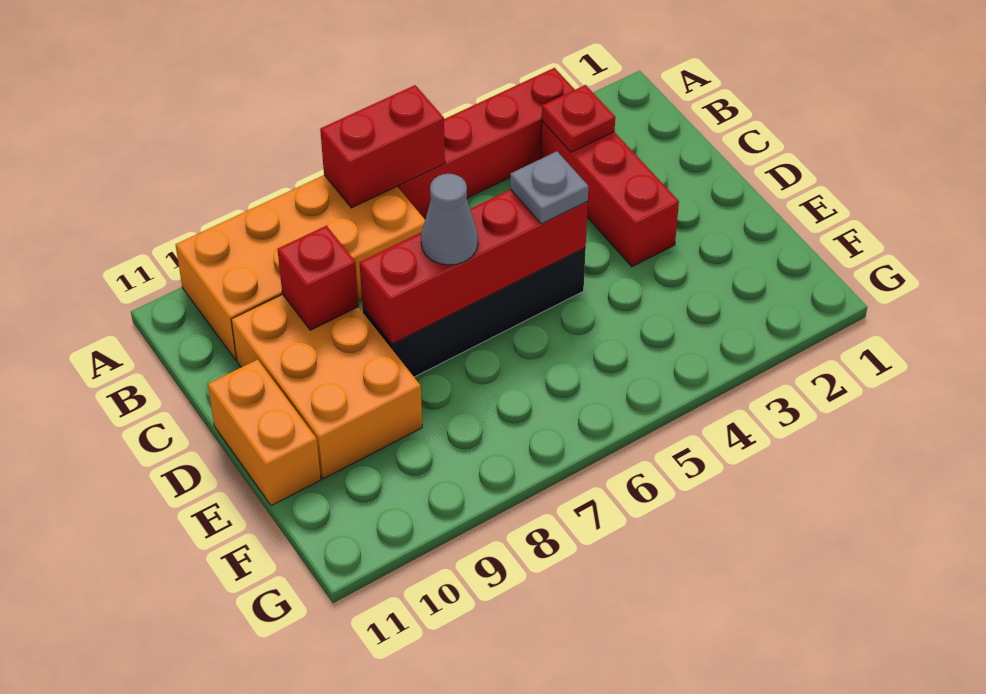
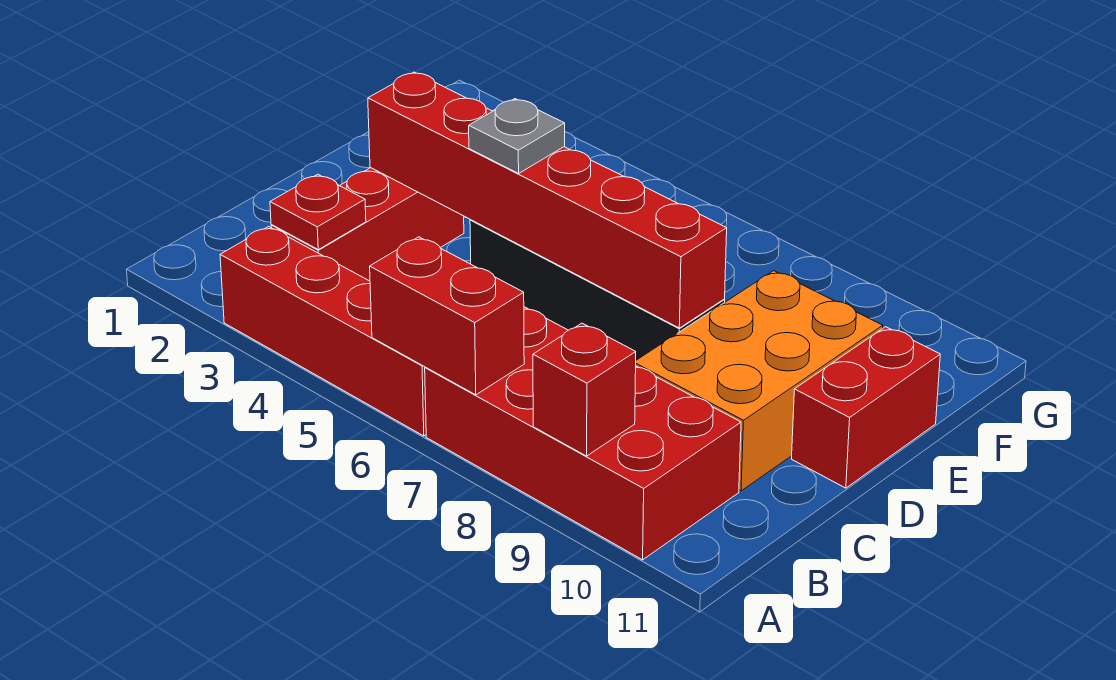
orange 2x4 brick [176,175,425,360] -> red 2x4 brick [425,307,741,560]
red 1x1 brick [277,226,359,330] -> red 1x1 brick moved to [533,323,636,456]
red 1x4 brick [360,189,588,344] -> red 1x6 brick [368,72,727,328]
grey 1x1 cone [421,174,478,265] -> none
orange 1x2 brick [208,359,321,506] -> red 1x2 brick [792,327,940,488]

